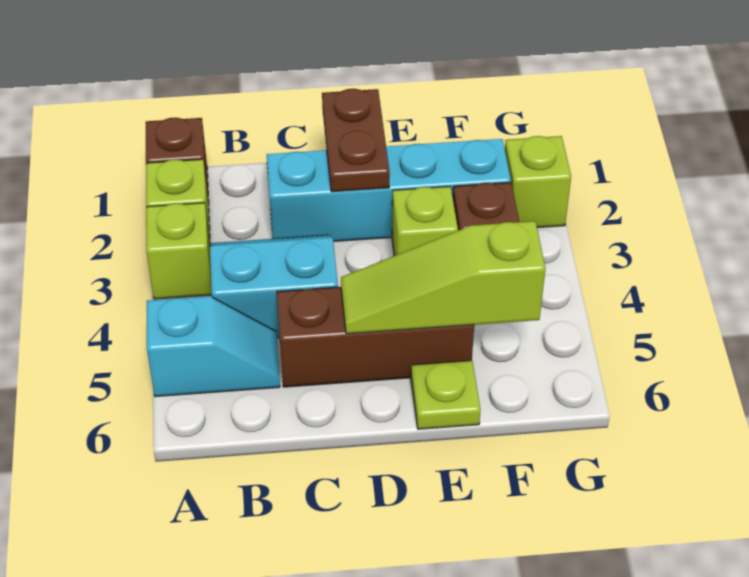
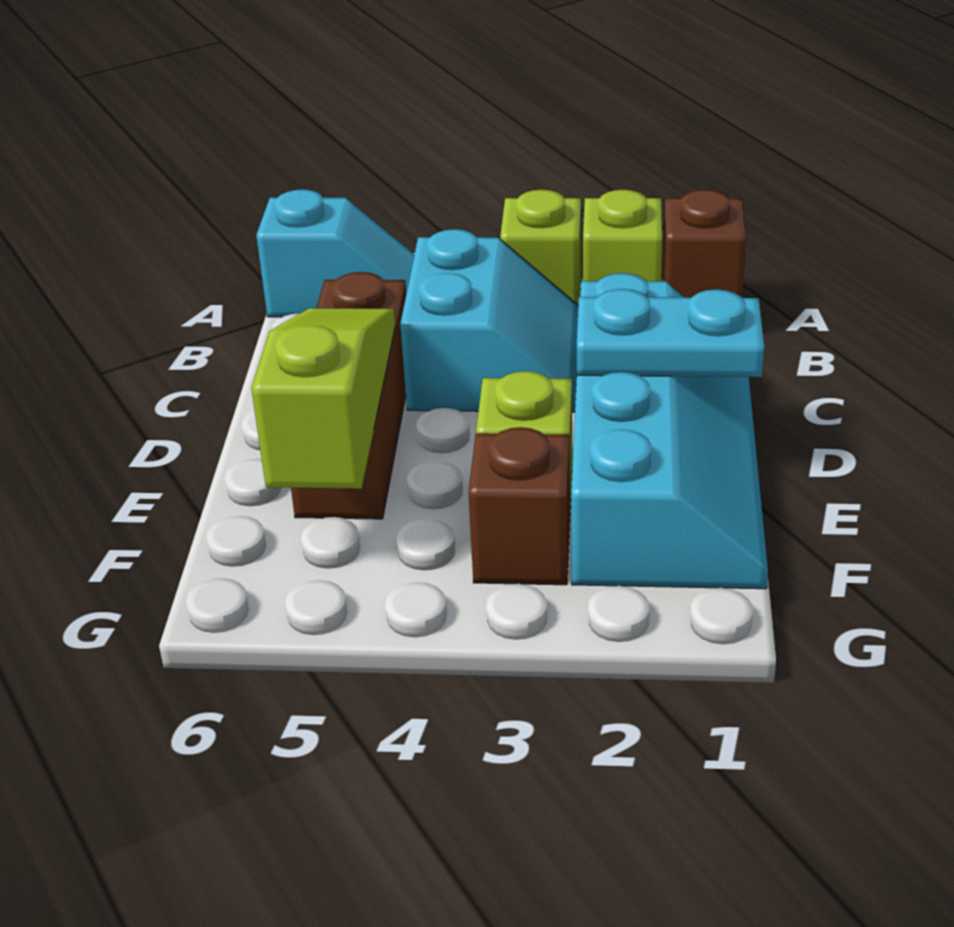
cyan 1x2 slope [147,296,280,397] -> cyan 1x2 slope turned to [256,189,414,317]
brown 1x2 plate [322,89,390,192] -> cyan 1x2 plate [577,289,764,377]
lime 1x1 plate [411,361,481,429] -> none
lime 1x1 brick [505,136,571,228] -> none

